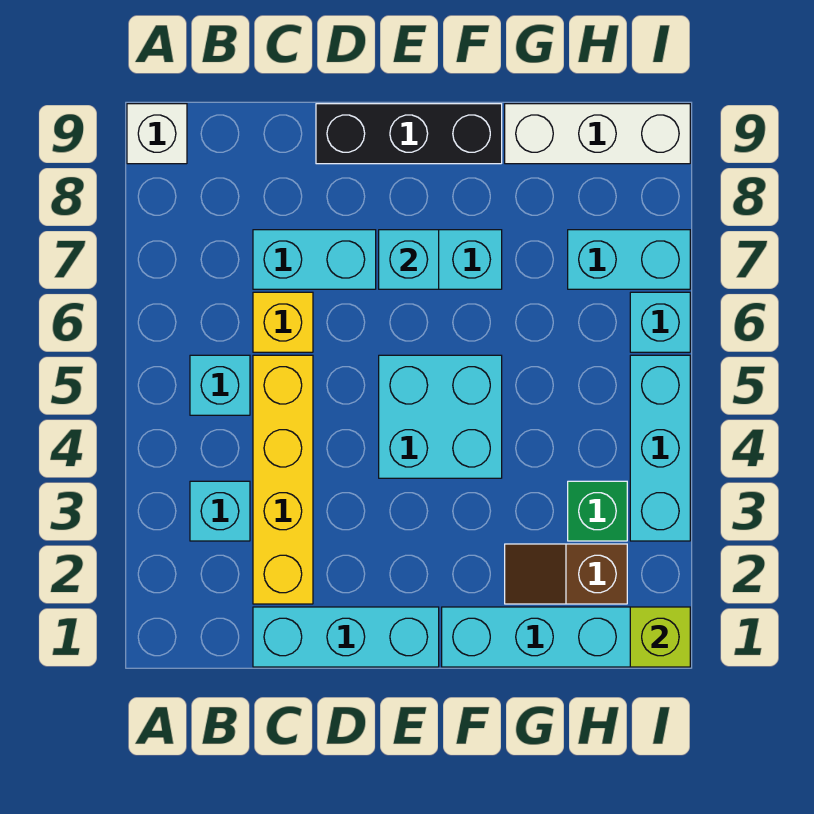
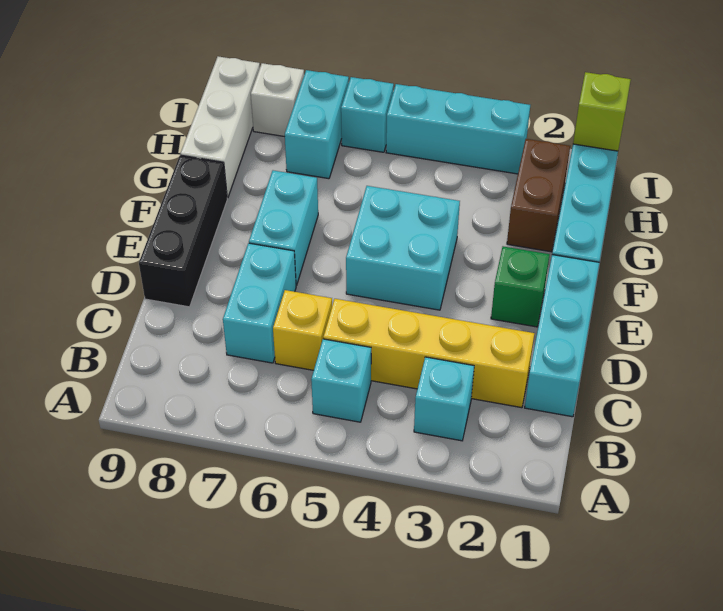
white 1x1 brick [127,104,187,164] -> white 1x1 brick moved to [251,63,304,137]
cyan 1x1 brick [379,230,439,289] -> none
brown 1x2 slope [505,544,627,604] -> brown 1x2 brick [507,139,570,252]
green 1x1 brick [568,481,627,541] -> green 1x1 brick moved to [491,246,550,327]

